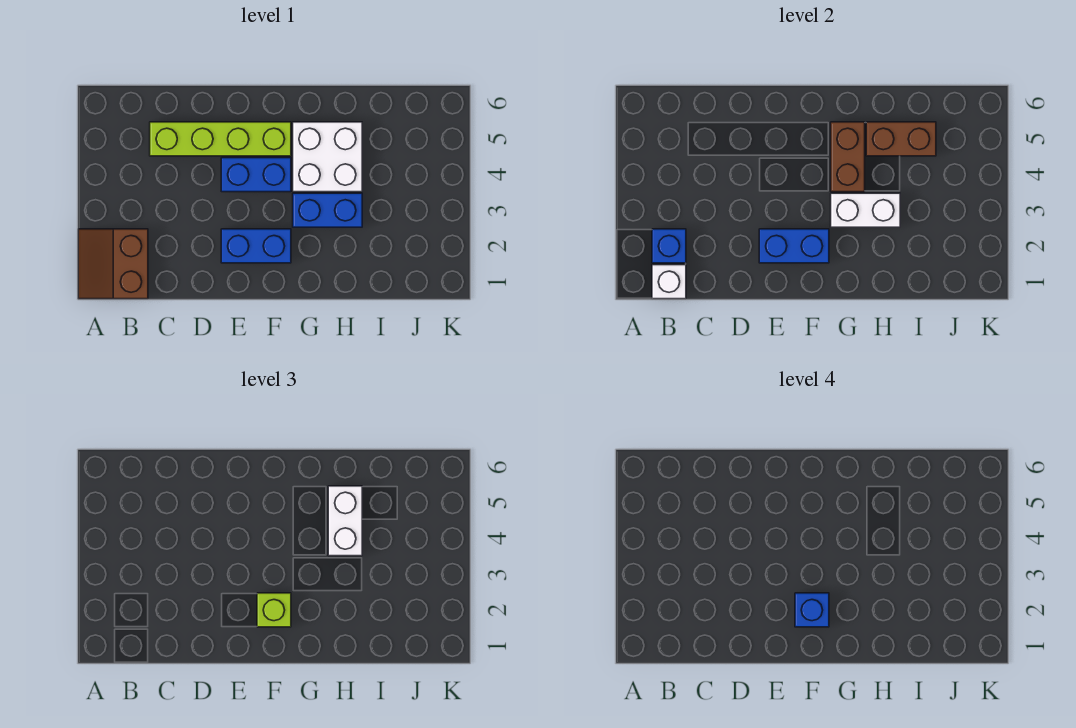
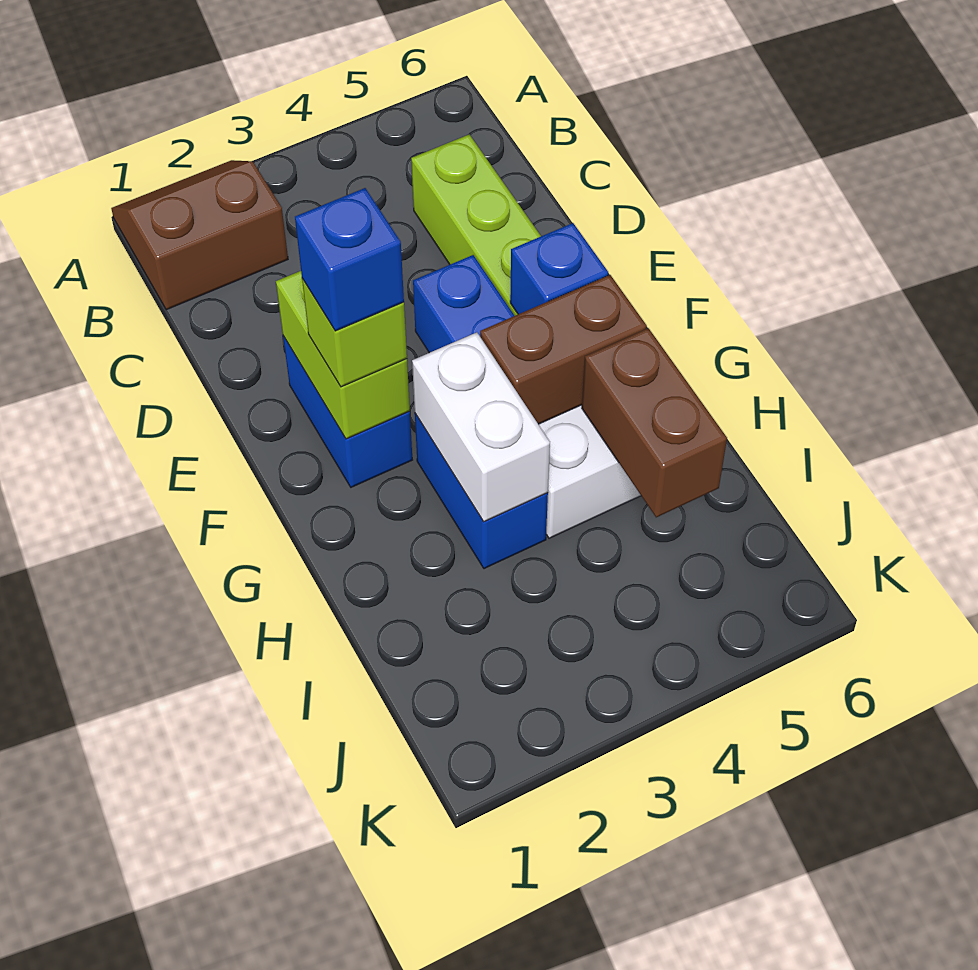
white 1x1 brick [652,265,686,299] -> none
blue 1x1 brick [652,229,686,263] -> blue 1x1 brick moved to [510,223,608,314]
blue 1x2 brick [759,229,829,263] -> lime 1x2 brick [276,271,410,439]
white 1x2 brick [328,486,362,556] -> none

